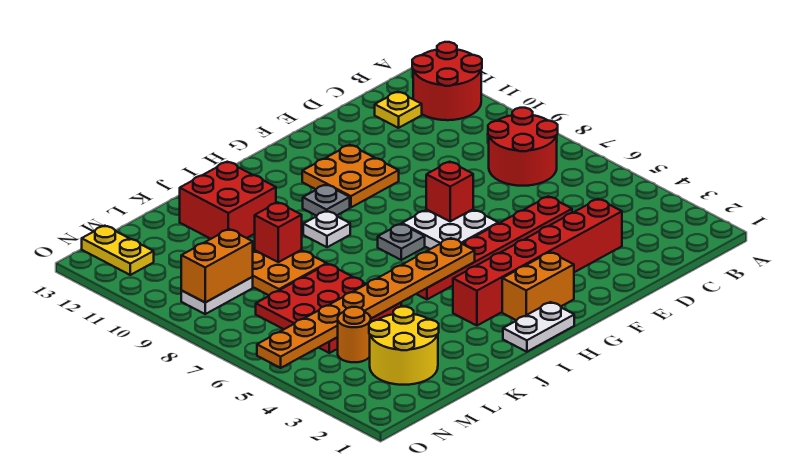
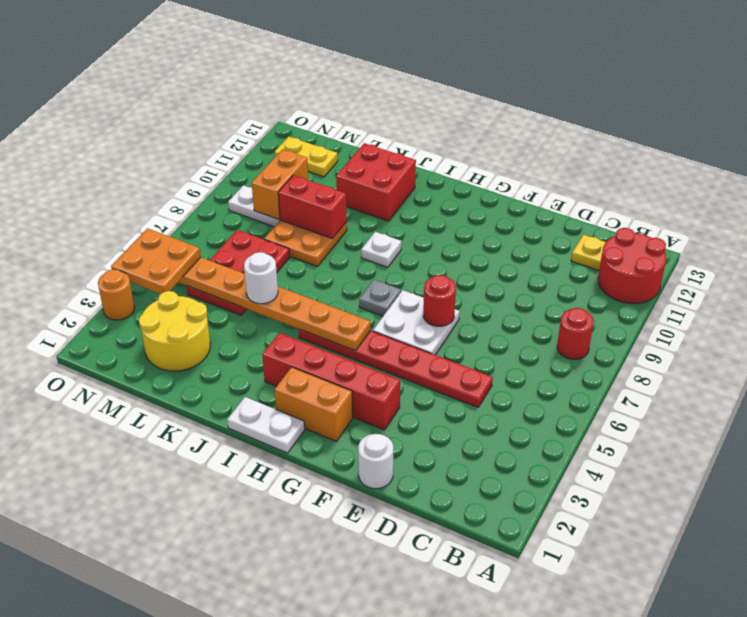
red 2x2 round brick [488,108,558,186] -> red 1x1 round brick [557,308,593,359]
red 1x6 brick [453,199,622,326] -> red 1x4 brick [262,333,400,430]
none -> white 1x1 round brick [358,434,393,489]
red 1x1 brick [426,162,473,221] -> red 1x1 round brick [423,275,456,326]
orange 2x2 plate [302,145,399,207] -> orange 2x2 plate moved to [111,228,201,294]
grey 1x1 plate [303,185,350,216] -> none
red 3x3 plate [256,264,401,353] -> red 2x3 plate [187,230,290,315]
none -> white 1x1 round brick [244,252,278,304]
red 1x1 brick [255,202,302,262] -> red 1x2 brick [278,175,347,239]
orange 1x1 round brick [338,307,371,362] -> orange 1x1 round brick moved to [98,270,135,320]
orange 1x2 brick [181,229,253,302] -> orange 1x2 brick turned to [252,149,308,219]
yellow 1x2 plate [82,226,154,275] -> yellow 1x2 plate turned to [275,137,338,177]

